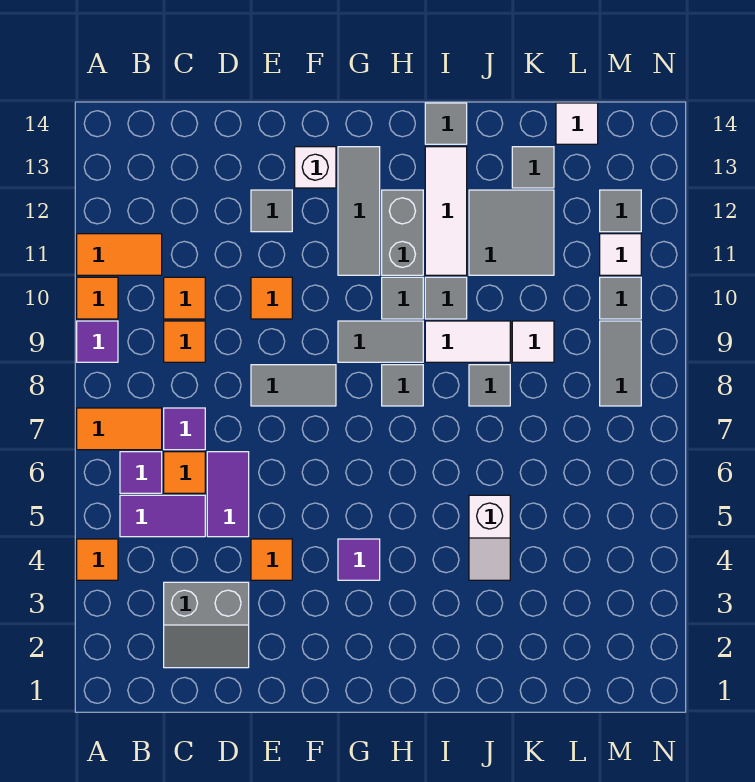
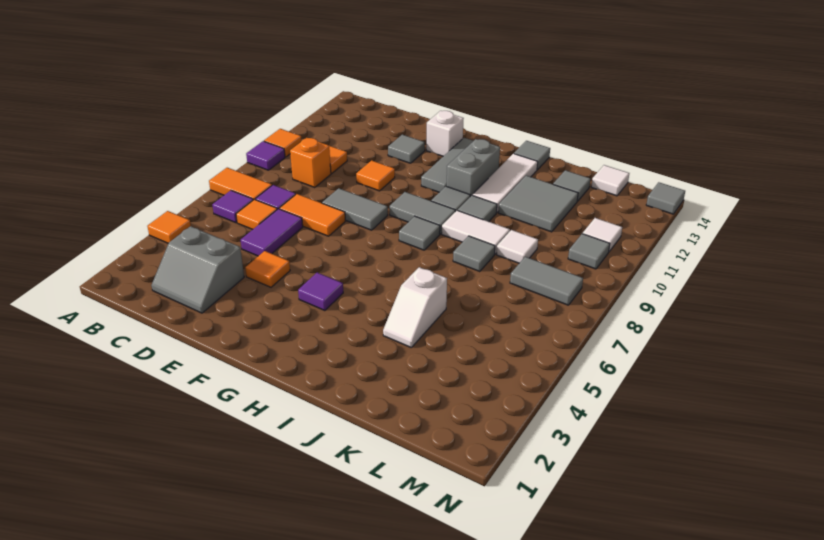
orange 1x2 tile [77,234,162,275] -> orange 1x2 tile moved to [279,194,345,236]
purple 1x2 tile [120,495,205,537] -> none
orange 1x1 tile [164,321,205,362] -> orange 1x1 brick [290,138,331,188]
grey 1x2 tile [600,321,641,406] -> grey 1x2 tile turned to [510,257,583,305]
grey 1x1 tile [600,190,641,232] -> grey 1x1 tile moved to [646,182,685,214]

